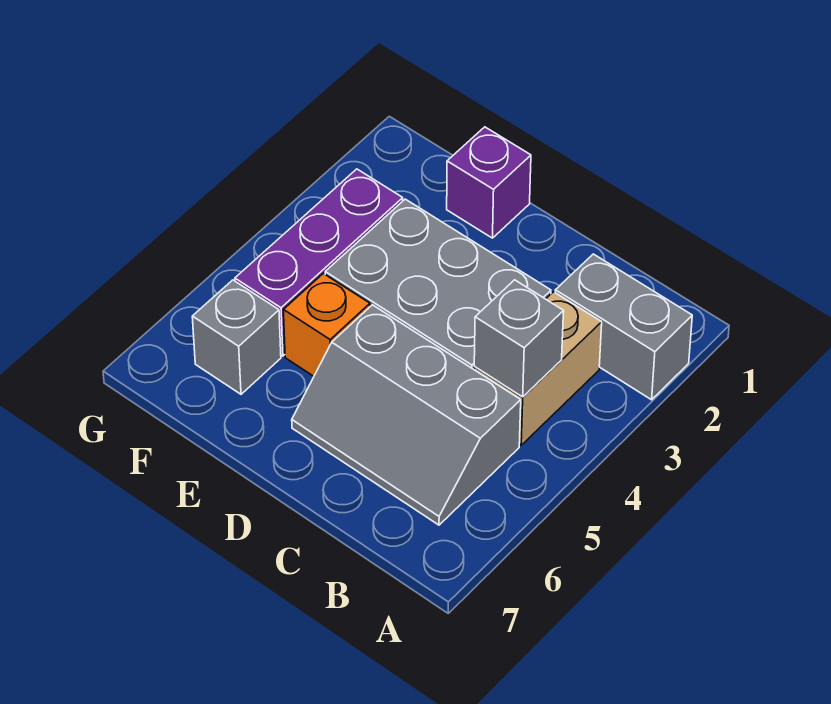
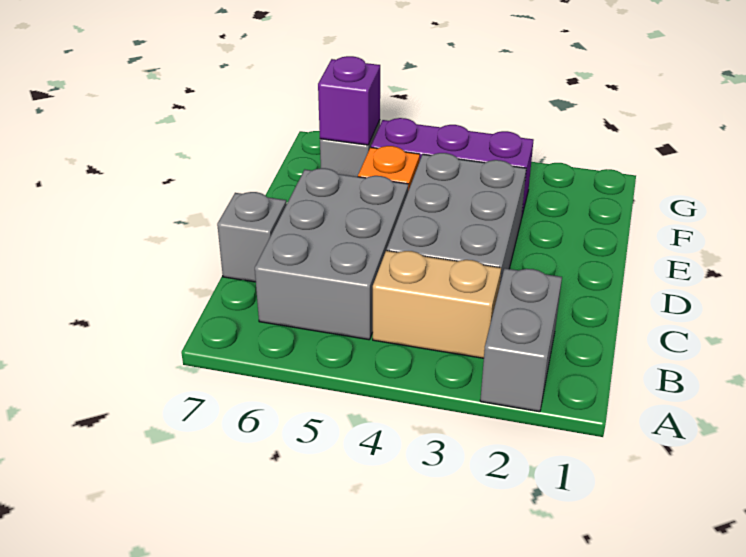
grey 1x1 brick [474,280,564,397] -> grey 1x1 brick moved to [217,192,286,282]
grey 2x3 slope [292,305,521,525] -> grey 2x3 brick [255,168,408,340]
purple 1x1 brick [447,127,531,238] -> purple 1x1 brick moved to [318,56,380,145]

